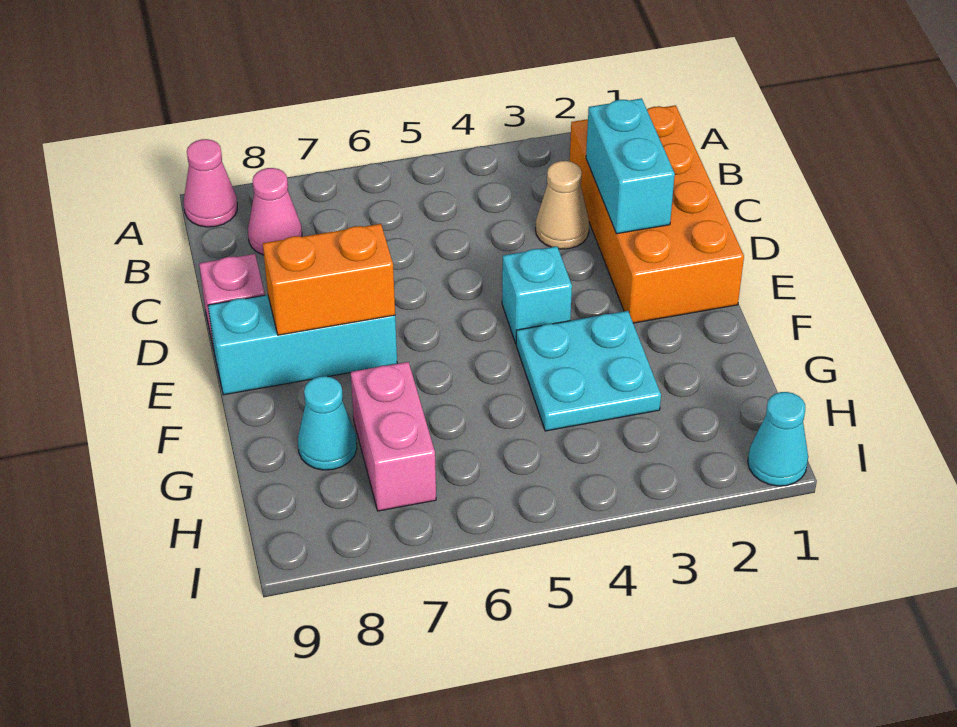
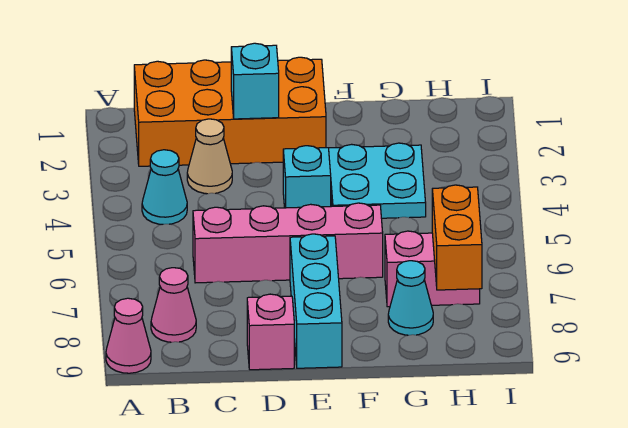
cyan 1x2 brick [586,98,675,234] -> cyan 1x1 brick [231,43,279,119]
none -> pink 1x4 brick [193,203,383,283]
orange 1x2 brick [263,224,395,335] -> orange 1x2 brick moved to [432,185,482,290]
cyan 1x1 cone [748,392,808,486] -> cyan 1x1 cone moved to [142,150,187,224]

